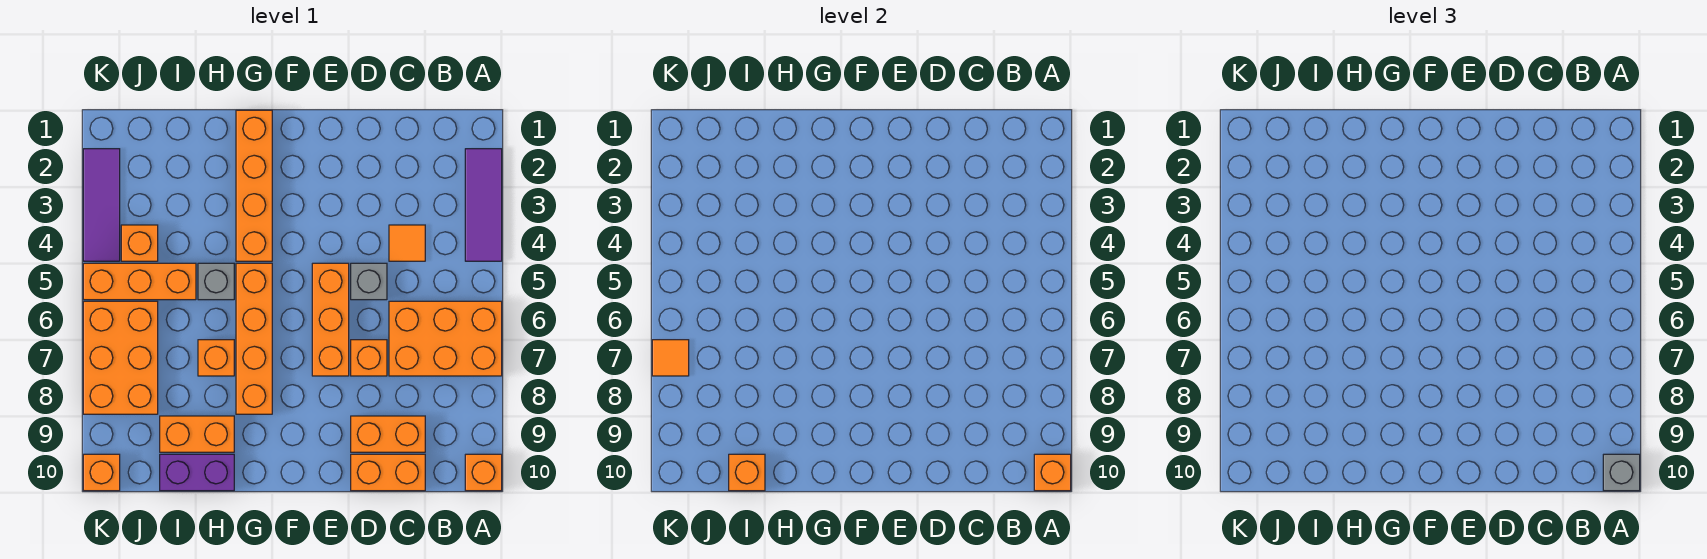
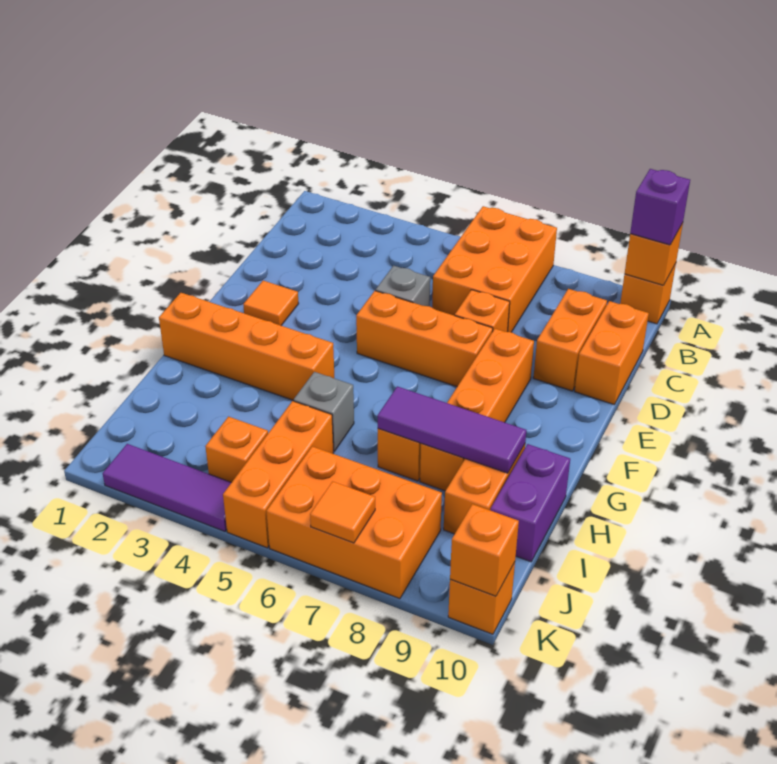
purple 1x3 tile [465,149,502,261] -> purple 1x3 tile moved to [377,386,526,473]
grey 1x1 brick [1603,454,1640,491] -> purple 1x1 brick [630,169,690,245]
orange 1x1 tile [389,225,425,261] -> orange 1x1 tile moved to [243,281,299,325]
orange 1x4 brick [236,263,272,414] -> orange 1x4 brick turned to [420,329,534,491]
orange 1x1 brick [729,454,765,491] -> orange 1x1 brick moved to [450,504,519,596]

